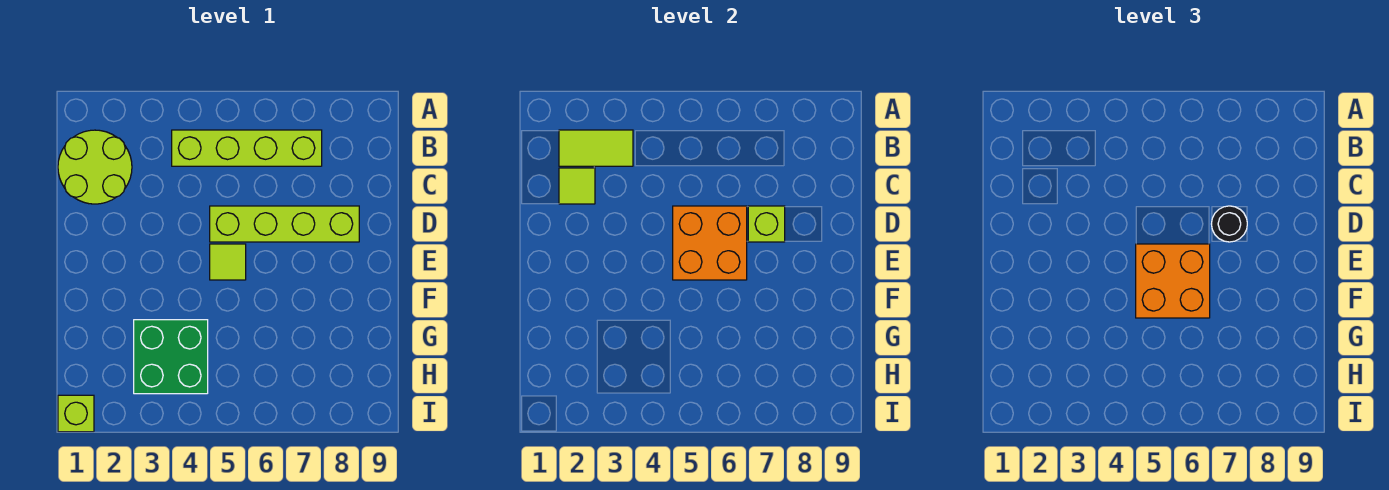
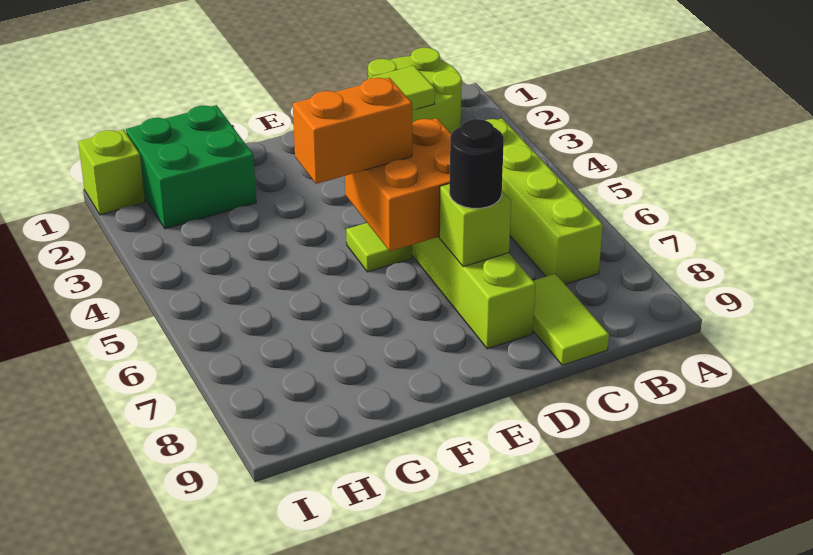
lime 1x2 tile [559,130,633,166] -> lime 1x2 tile moved to [533,274,609,365]
orange 2x2 brick [1136,244,1210,318] -> orange 1x2 brick [293,78,412,184]
green 2x2 brick [134,320,208,394] -> green 2x2 brick moved to [126,105,256,229]

